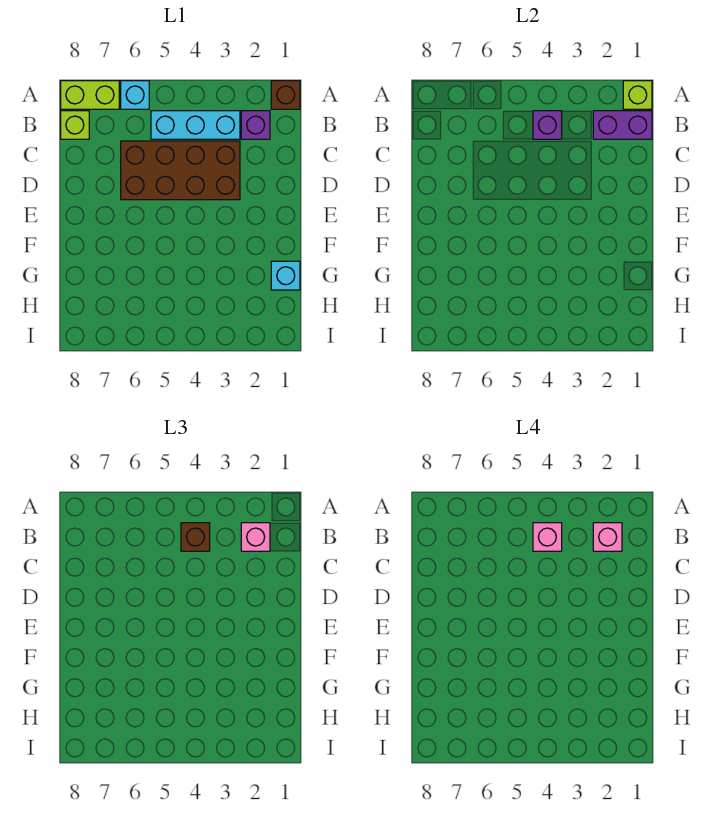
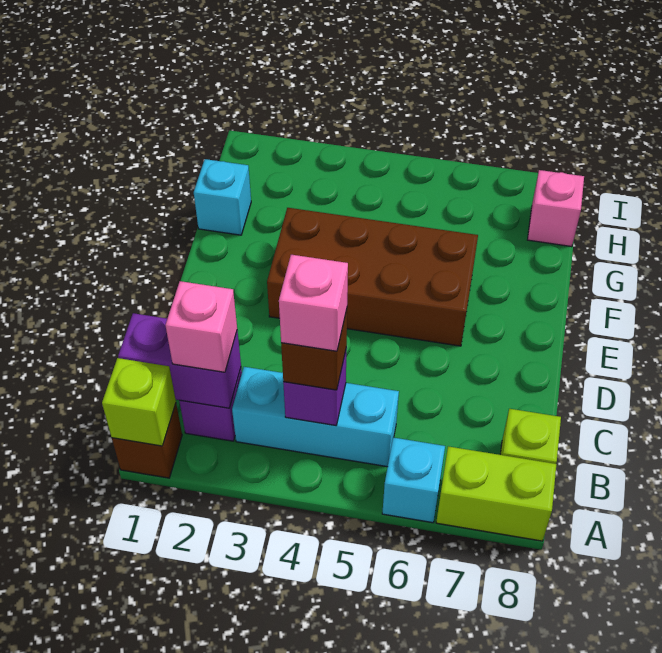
pink 1x1 brick [593,523,622,551] -> pink 1x1 brick moved to [528,170,584,247]
brown 2x4 brick [121,141,240,200] -> brown 2x4 brick moved to [267,208,478,346]

